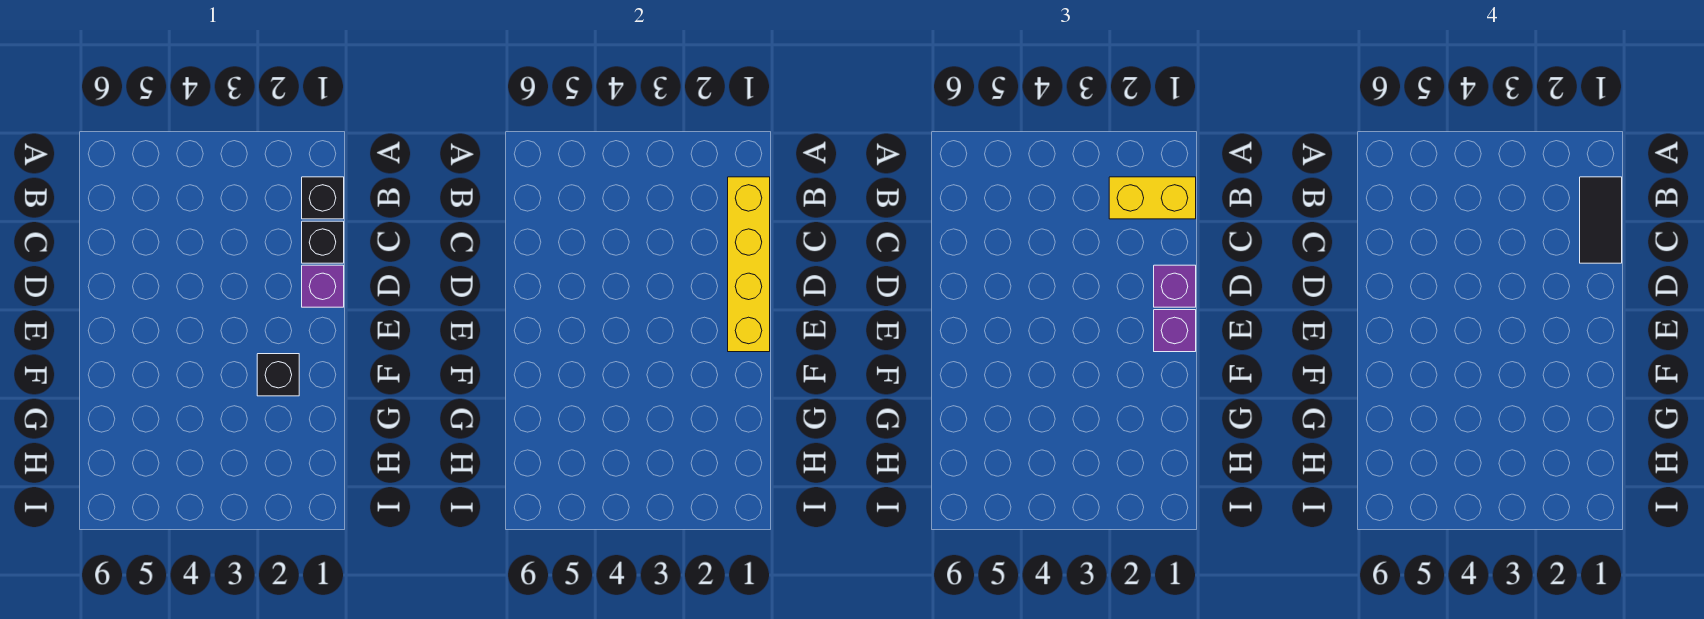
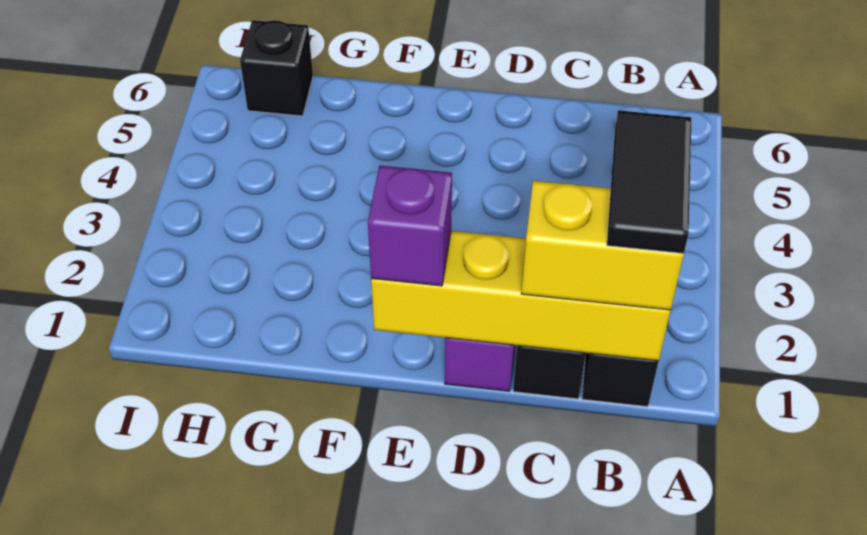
yellow 1x2 brick [1109,177,1196,219] -> yellow 1x2 brick turned to [522,181,684,310]
black 1x2 tile [1580,177,1622,263] -> black 1x2 tile turned to [607,110,691,254]
purple 1x1 brick [1154,265,1196,307] -> none
black 1x1 brick [257,354,299,396] -> black 1x1 brick moved to [240,20,313,116]

